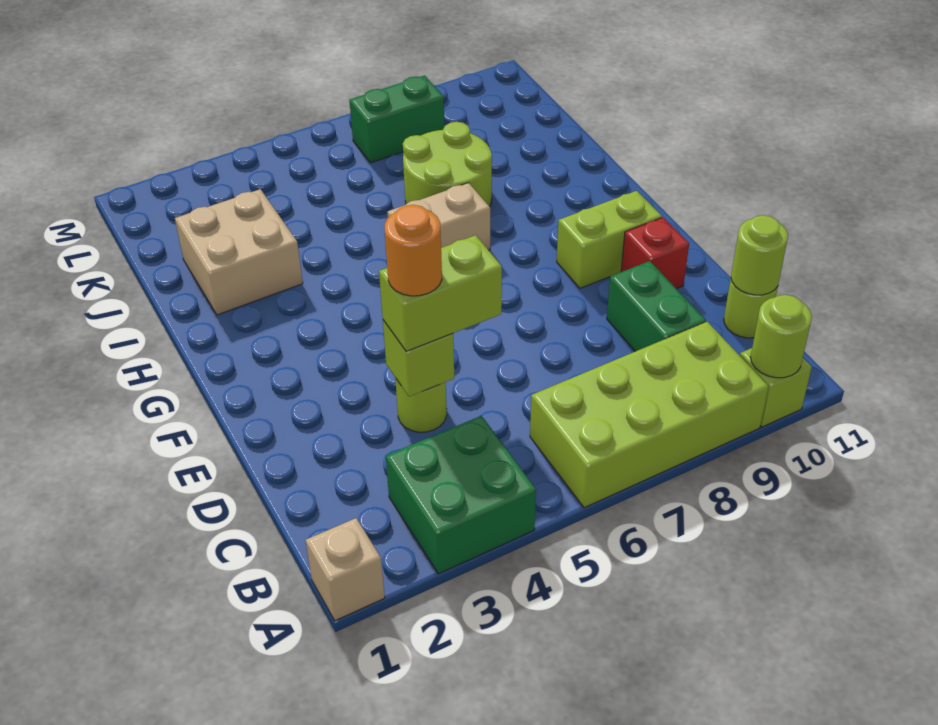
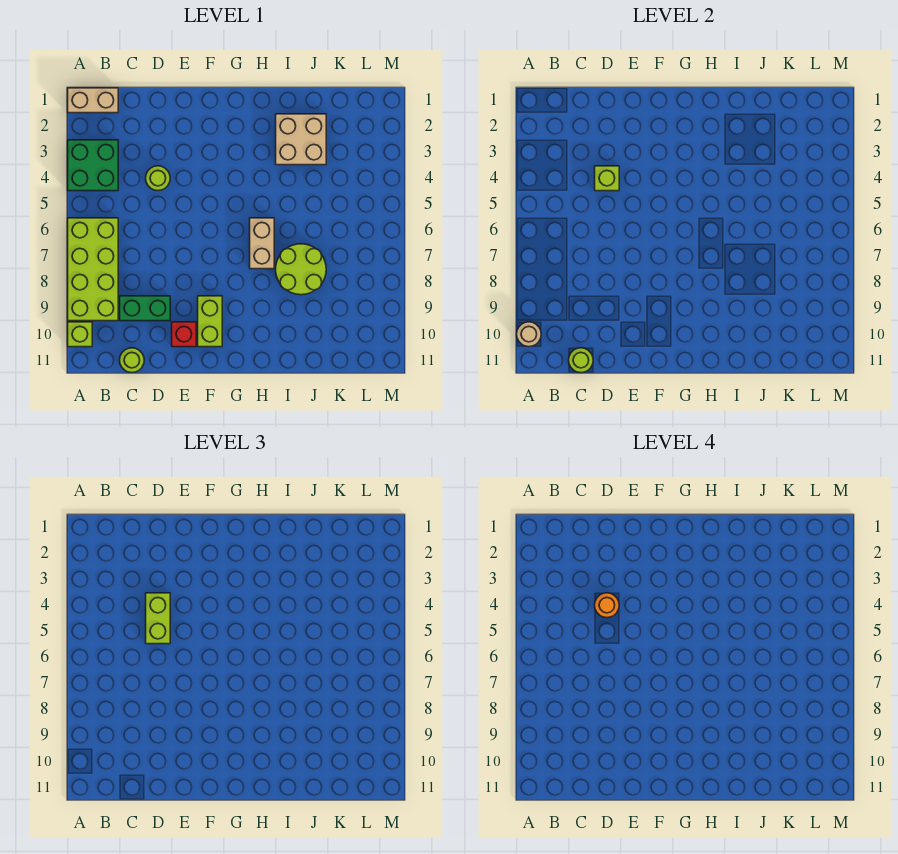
tan 1x1 brick [306,518,385,621] -> tan 1x2 brick [68,88,118,113]
lime 1x1 round brick [750,295,812,378] -> tan 1x1 round brick [517,322,541,347]
green 1x2 brick [349,75,444,163] -> none

